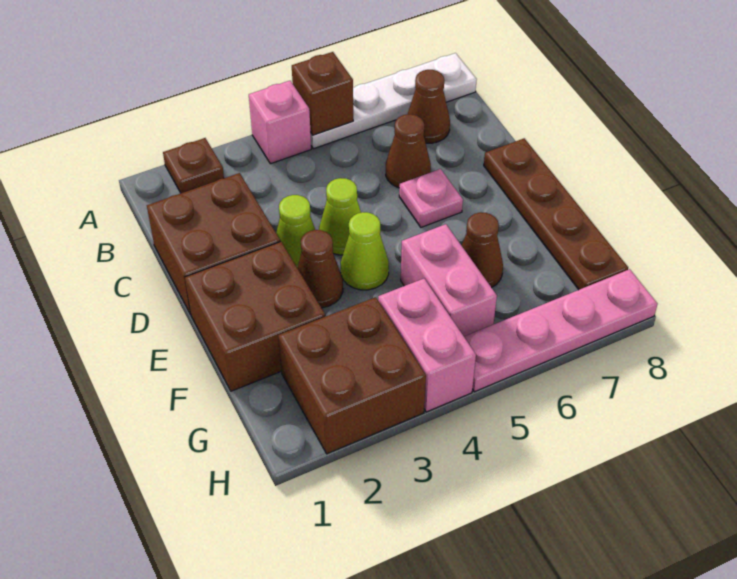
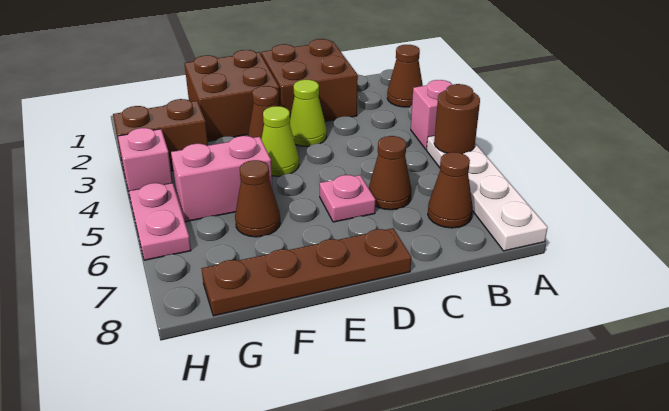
brown 1x1 plate [163,138,224,193] -> brown 1x1 cone [387,45,423,107]
brown 1x1 brick [292,52,353,135] -> brown 1x1 round brick [434,84,480,154]
lime 1x1 cone [319,178,361,255] -> none
brown 2x2 brick [278,297,426,454] -> brown 1x2 brick [113,99,208,174]
pink 1x2 brick [378,279,476,412] -> pink 1x1 brick [118,128,173,196]
pink 1x4 plate [464,269,658,392] -> pink 1x2 plate [129,183,191,260]

